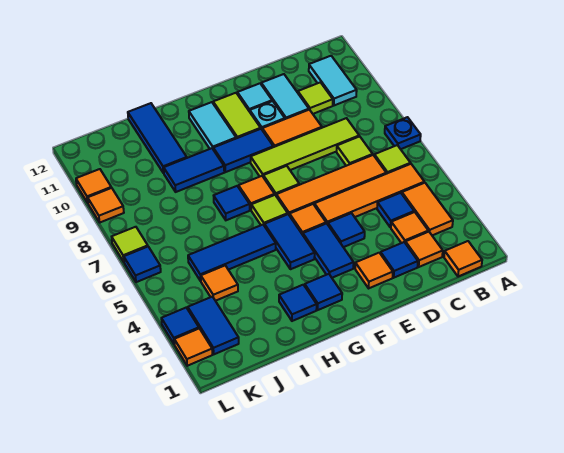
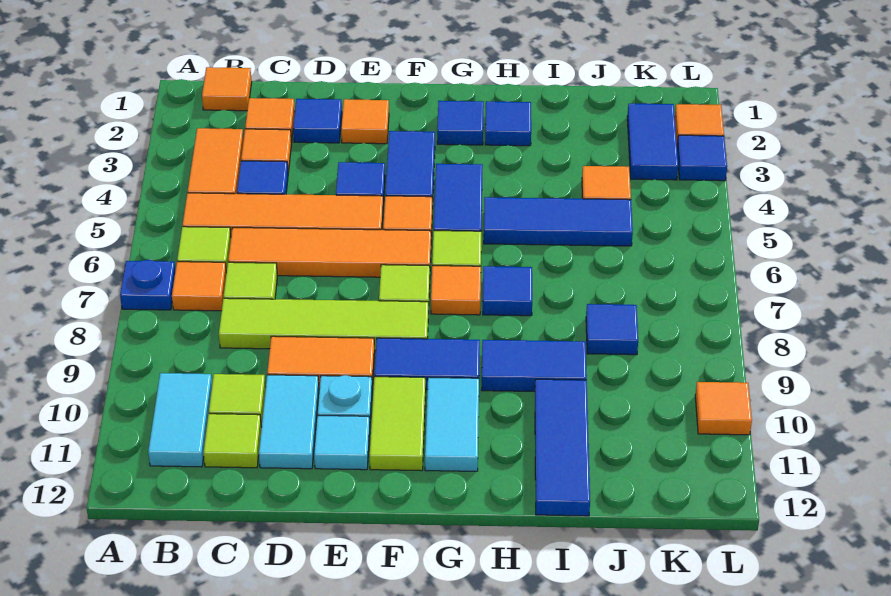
blue 1x1 tile [124,247,161,282] -> blue 1x1 tile moved to [586,304,638,355]
lime 1x1 tile [112,227,148,262] -> lime 1x1 tile moved to [203,414,261,468]
orange 1x1 tile [88,188,124,222] -> orange 1x1 tile moved to [172,262,226,311]

